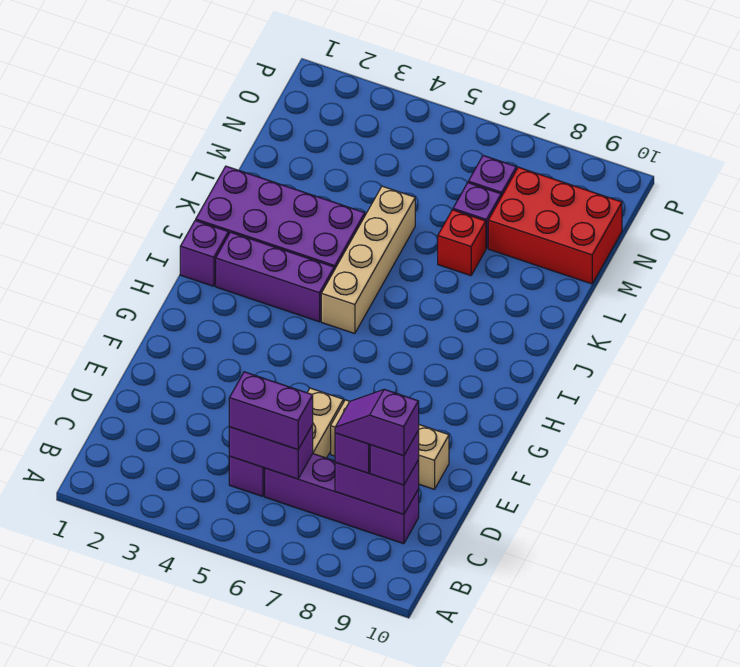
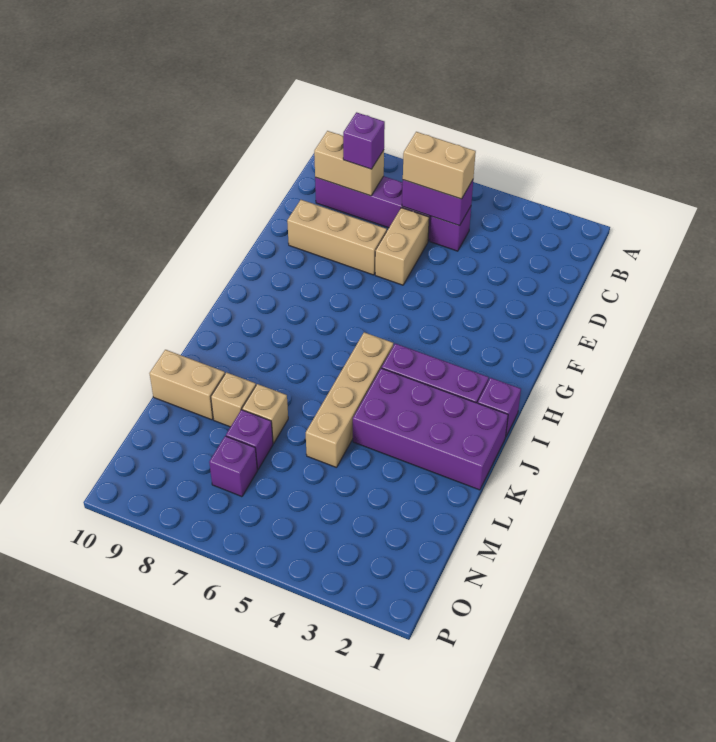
purple 1x2 brick [229,372,313,450] -> tan 1x2 brick [403,132,476,199]
purple 1x2 brick [335,460,419,514] -> tan 1x2 brick [314,131,384,196]
purple 1x2 slope [335,389,419,456] -> none
purple 1x1 brick [370,431,419,485] -> none
red 1x1 brick [438,210,486,276] -> tan 1x1 brick [242,384,288,443]
none -> tan 1x1 brick [211,372,256,427]
none -> tan 1x2 brick [150,350,225,420]
red 2x3 brick [488,167,622,284] -> none

